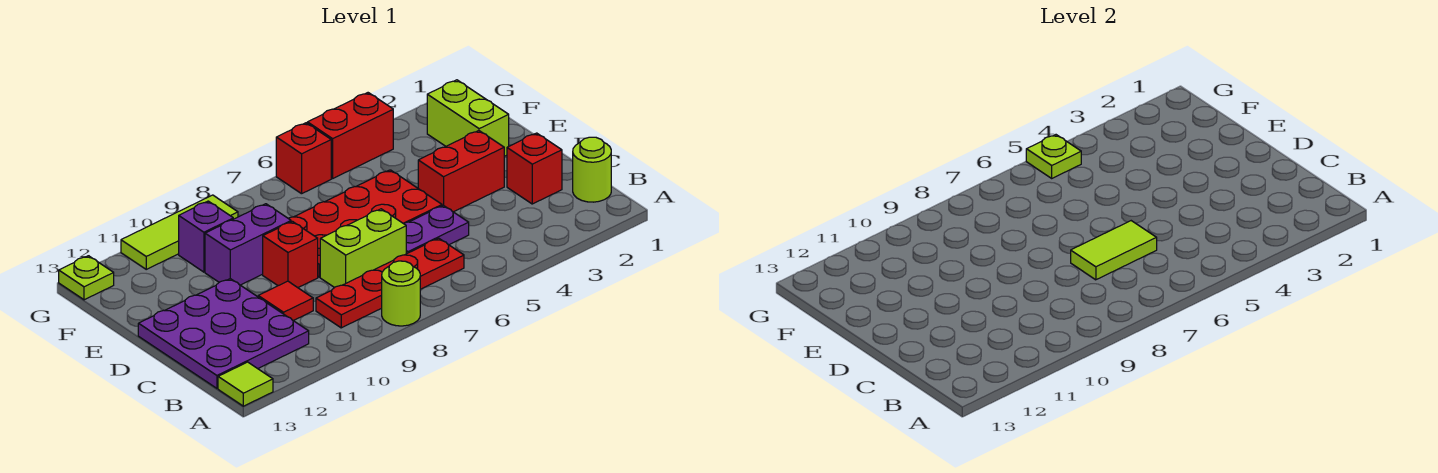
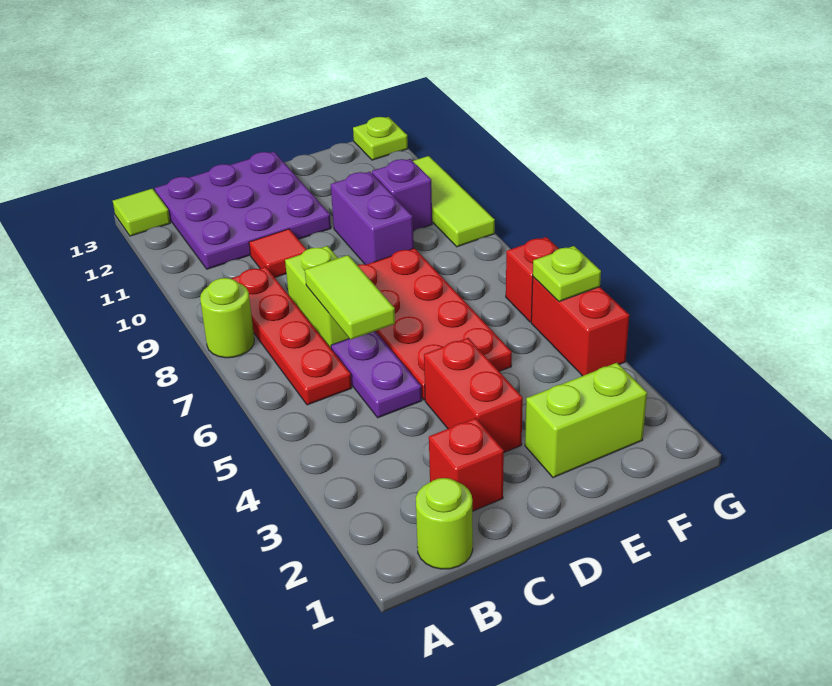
red 1x1 brick [263,221,318,288] -> none

